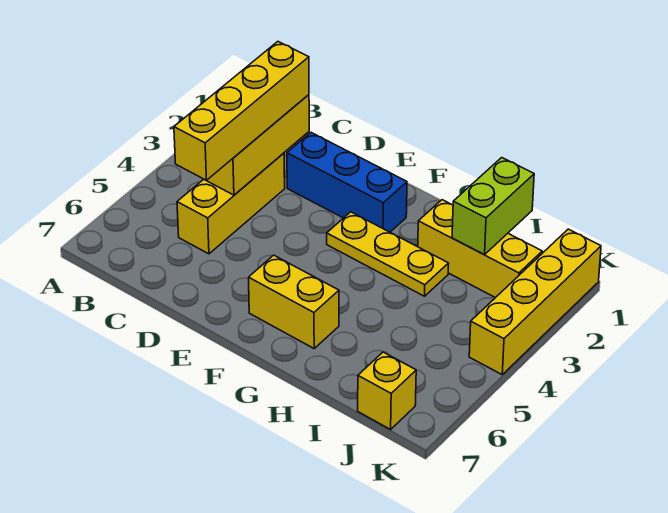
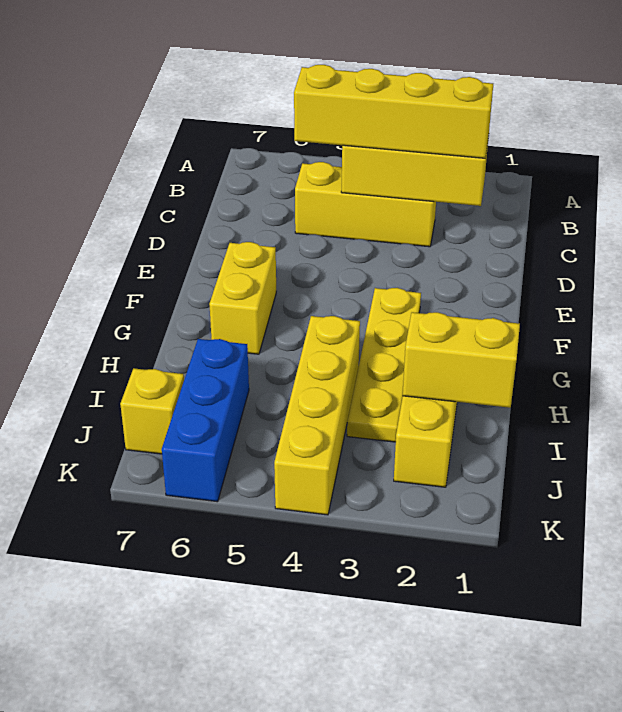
blue 1x3 brick [287,133,407,232] -> blue 1x3 brick moved to [162,339,249,502]
yellow 1x3 plate [327,212,449,296] -> yellow 1x4 plate [347,288,421,442]
lime 1x2 brick [452,158,534,255] -> yellow 1x2 brick [403,312,520,408]
yellow 1x4 brick [469,229,601,374] -> yellow 1x4 brick turned to [274,316,360,515]

